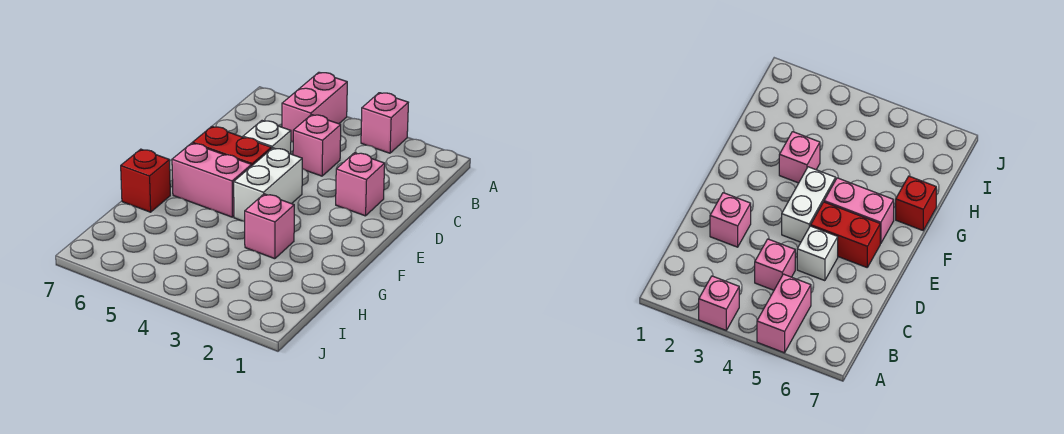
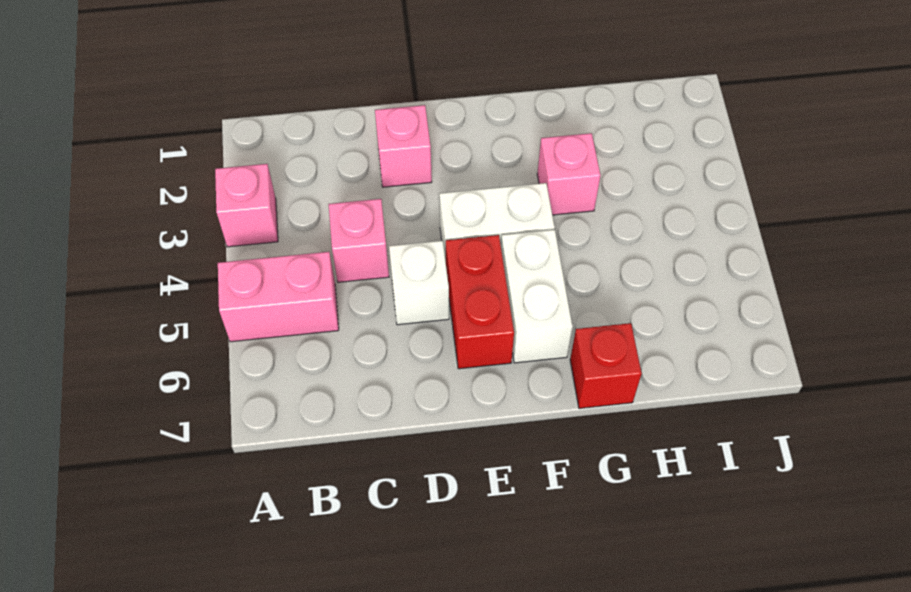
pink 1x2 brick [172,143,251,217] -> white 1x2 brick [501,230,573,363]

